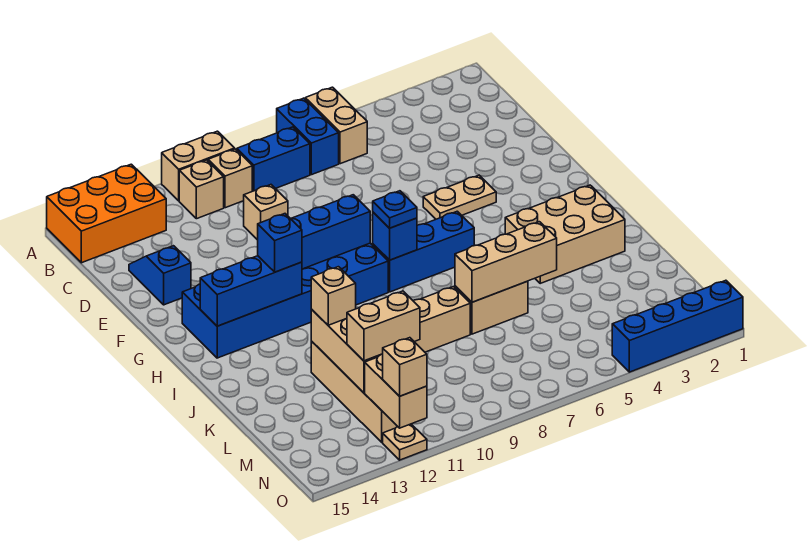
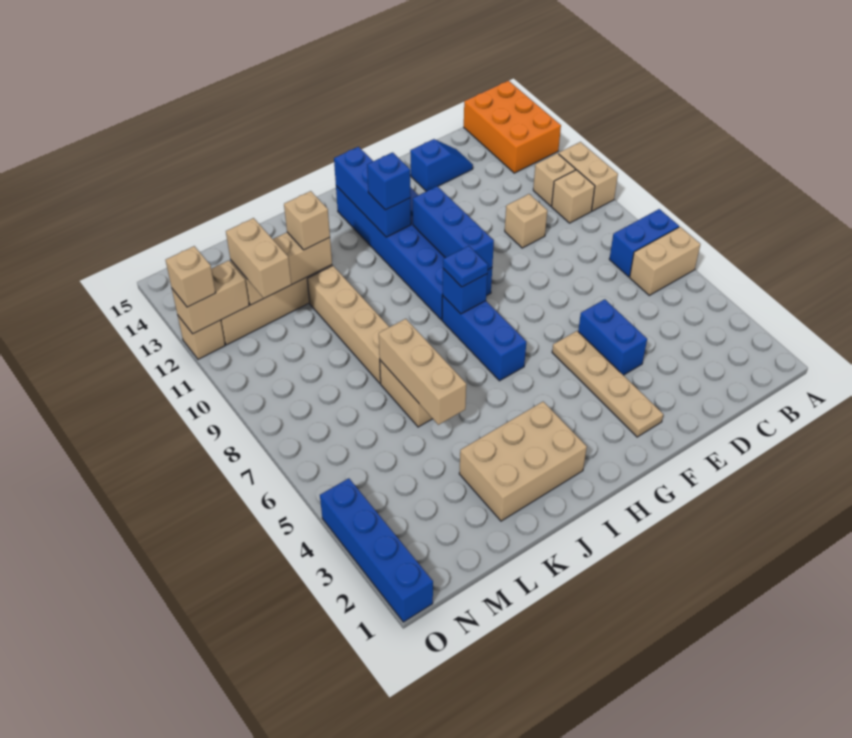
blue 1x2 brick [237,127,310,191] -> blue 1x2 brick moved to [578,299,647,375]
tan 1x2 plate [423,175,496,219] -> tan 1x4 plate [552,331,663,437]
tan 2x3 brick [505,185,625,283] -> tan 2x3 brick turned to [459,402,587,521]
tan 1x1 plate [383,424,427,460] -> tan 1x1 brick [178,316,225,359]

